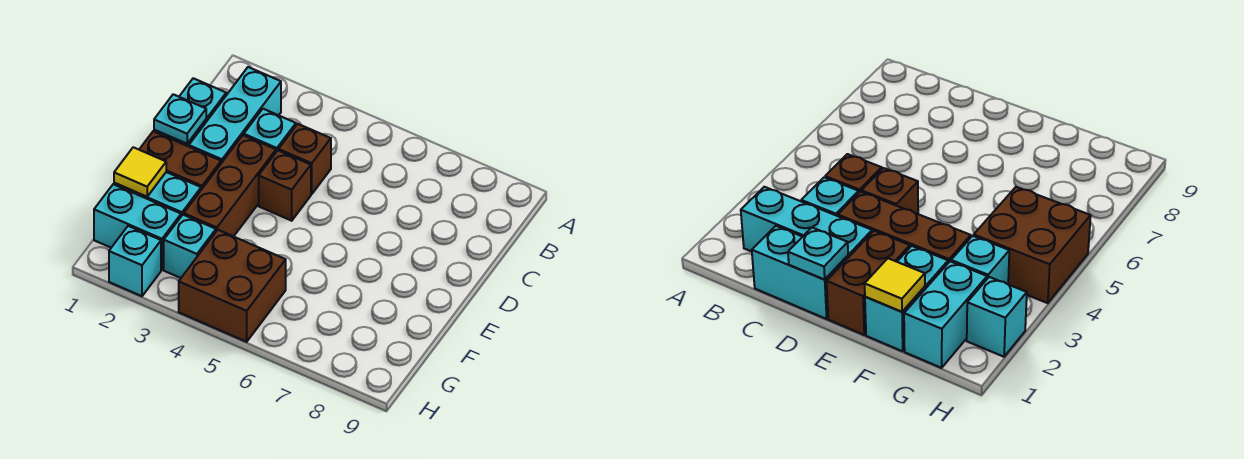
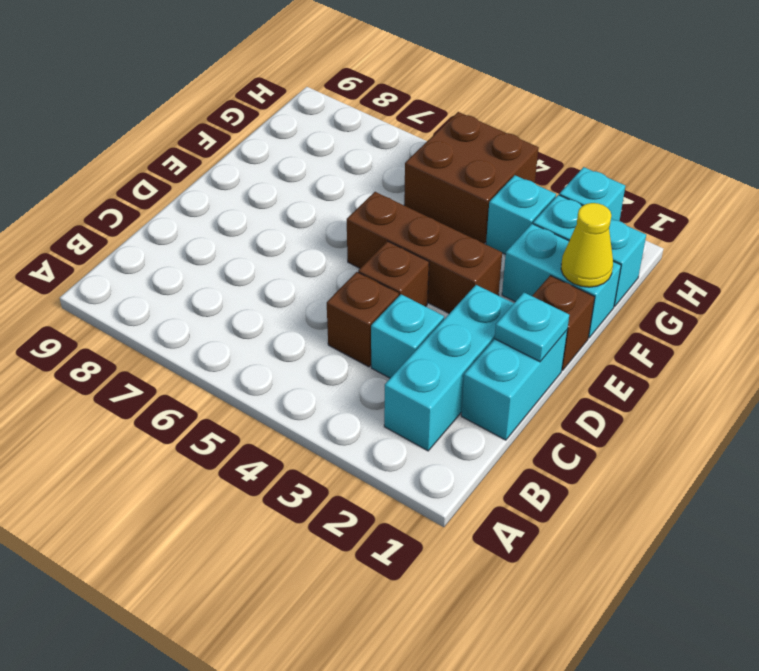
brown 1x3 brick [184,135,276,237] -> brown 1x3 brick turned to [347,192,502,314]
brown 1x2 brick [139,131,221,190] -> brown 1x1 brick [532,275,595,371]
yellow 1x1 tile [114,147,166,197] -> yellow 1x1 cone [561,203,613,287]

